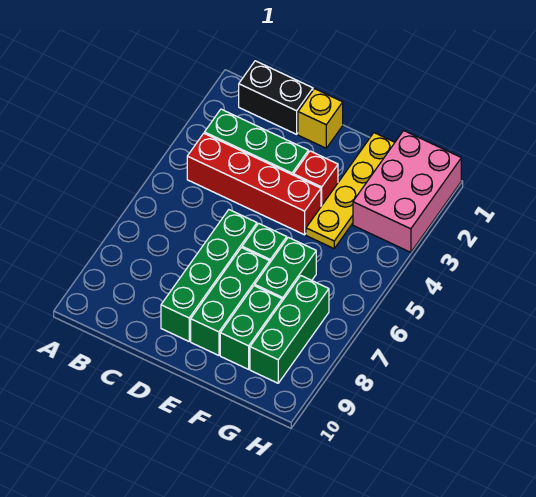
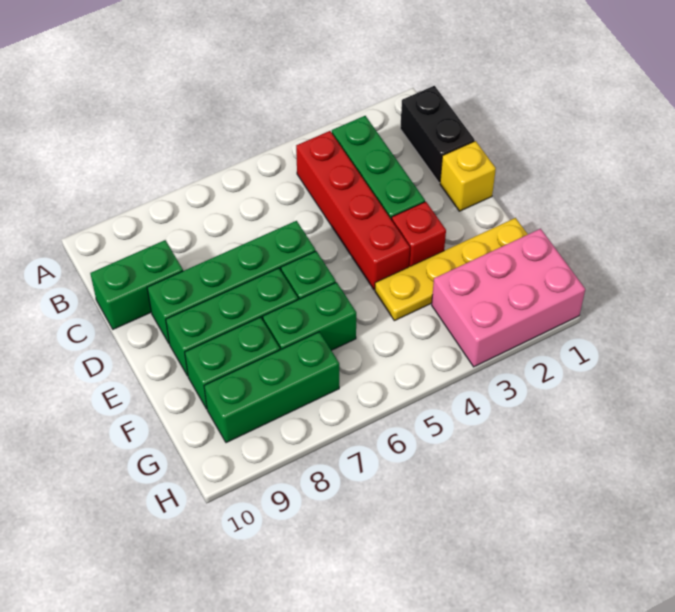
none -> green 1x2 brick [90,240,183,329]

